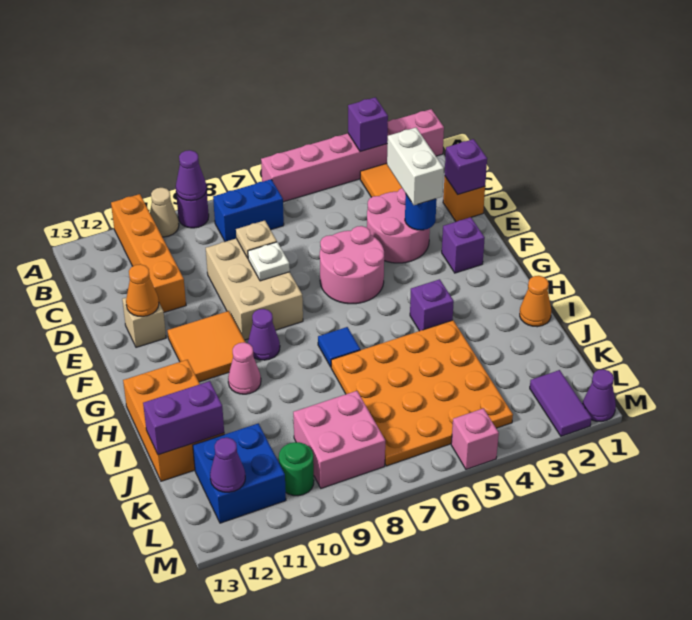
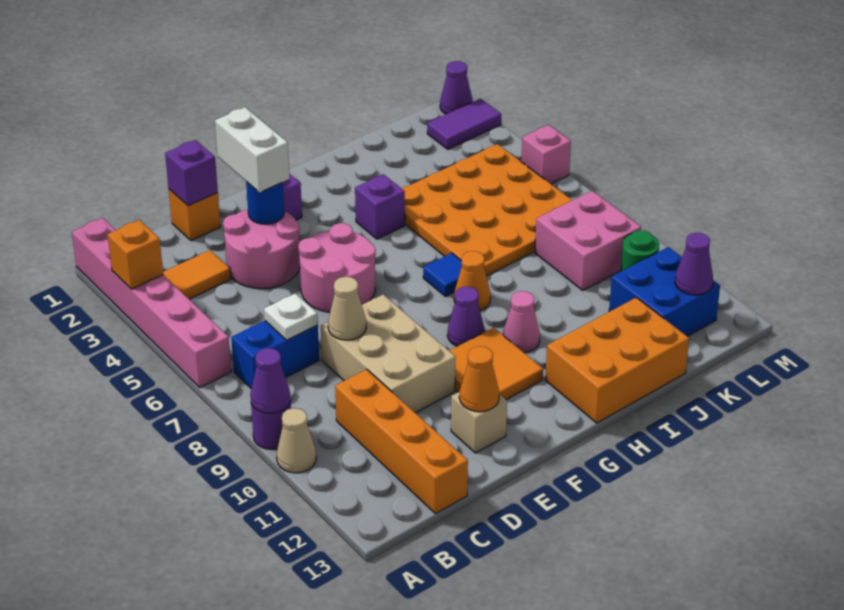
purple 1x1 brick [348,97,388,152] -> orange 1x1 brick [107,220,163,289]
orange 1x4 brick [111,194,186,312] -> orange 1x4 brick turned to [335,369,468,514]
blue 1x2 brick [213,179,284,242] -> blue 1x2 brick turned to [231,321,319,389]
white 1x2 brick [387,128,444,205] -> white 1x2 brick turned to [215,107,290,193]
tan 2x3 brick [206,238,303,340] -> tan 2x3 brick turned to [321,295,456,413]
tan 1x1 plate [236,221,277,258] -> tan 1x1 cone [328,277,366,340]
white 1x1 plate [248,242,290,281] -> white 1x1 plate moved to [264,294,318,340]
orange 1x1 cone [520,276,551,327] -> orange 1x1 cone moved to [454,251,491,311]
purple 1x2 brick [143,381,224,455] -> none

